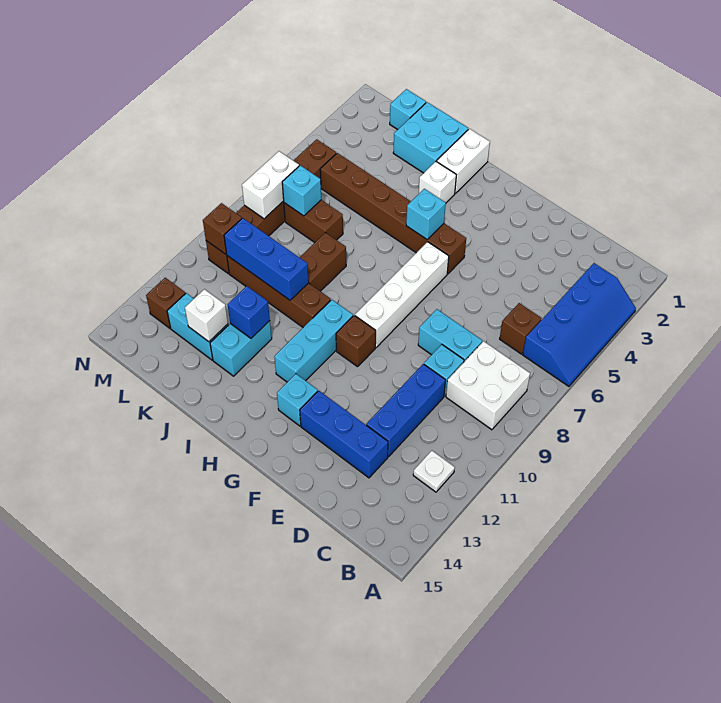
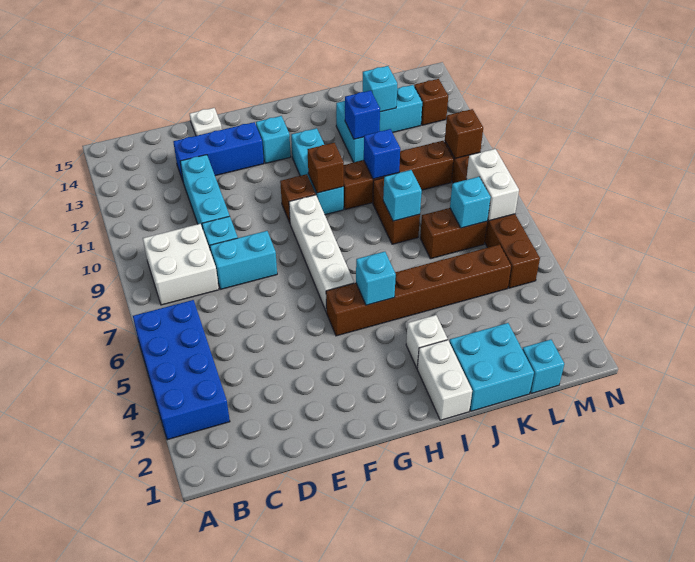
blue 2x4 slope [523,263,636,386] -> blue 2x4 brick [133,300,230,440]
white 1x1 plate [413,451,455,492] -> white 1x1 plate moved to [190,108,222,136]
brown 1x1 brick [500,303,542,354] -> brown 1x1 brick moved to [308,143,344,193]
blue 1x3 brick [366,364,446,457] -> cyan 1x3 brick [180,155,230,229]
none -> cyan 1x1 brick [383,170,422,221]
blue 1x3 brick [224,218,309,300] -> blue 1x1 brick [364,129,400,179]
white 1x1 brick [185,289,228,342] -> cyan 1x1 brick [363,66,397,112]

